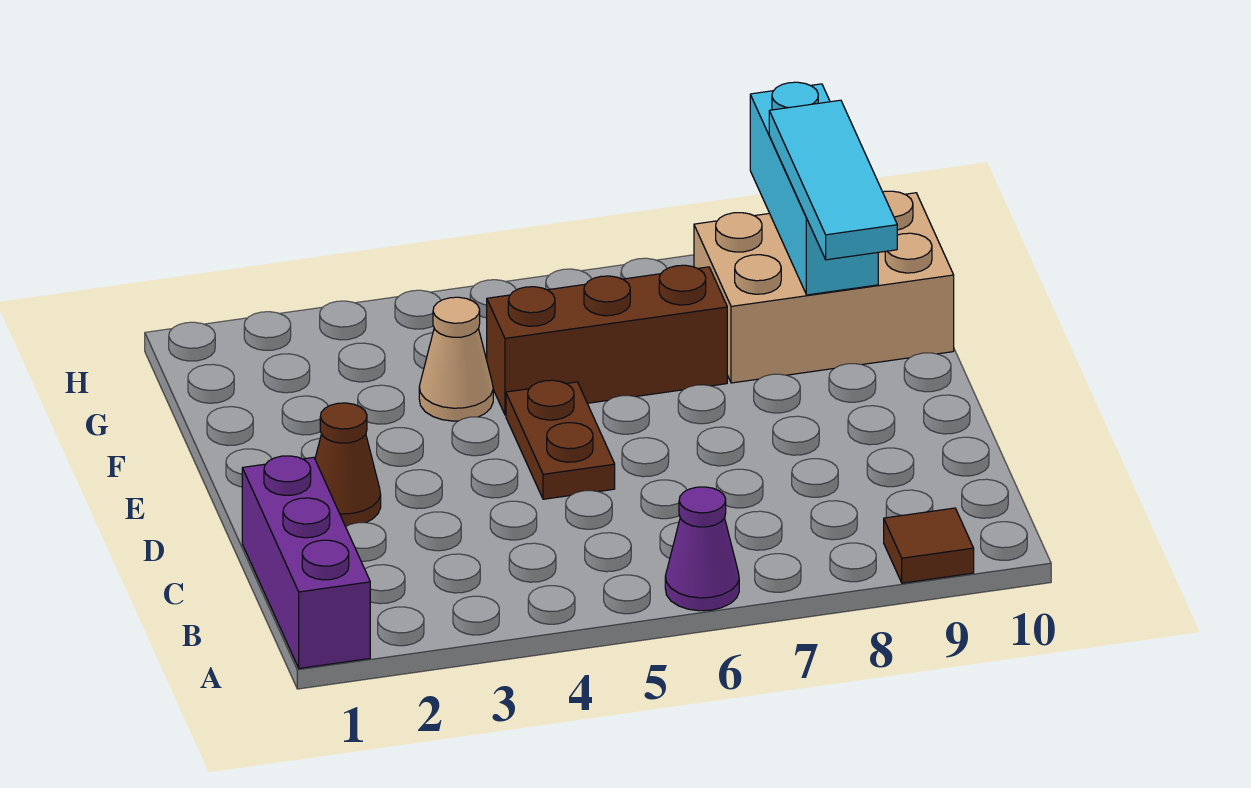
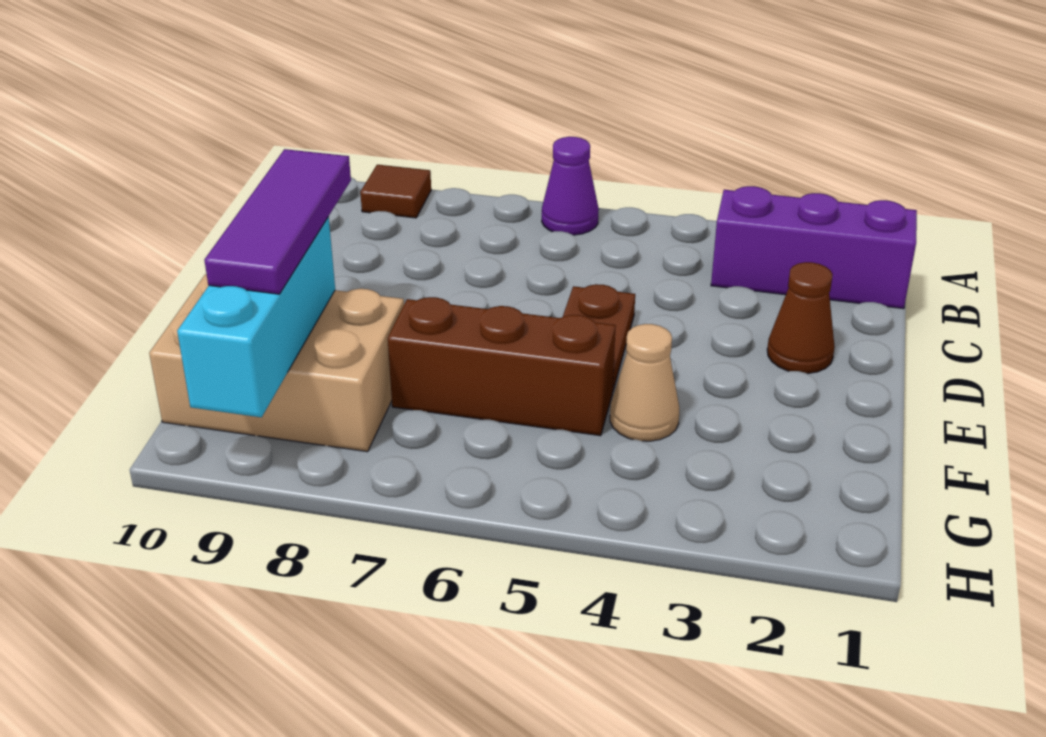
purple 1x3 brick [242,456,370,668] -> purple 1x3 brick turned to [711,186,917,309]
cyan 1x3 tile [769,100,897,260] -> purple 1x3 tile [204,149,351,294]

